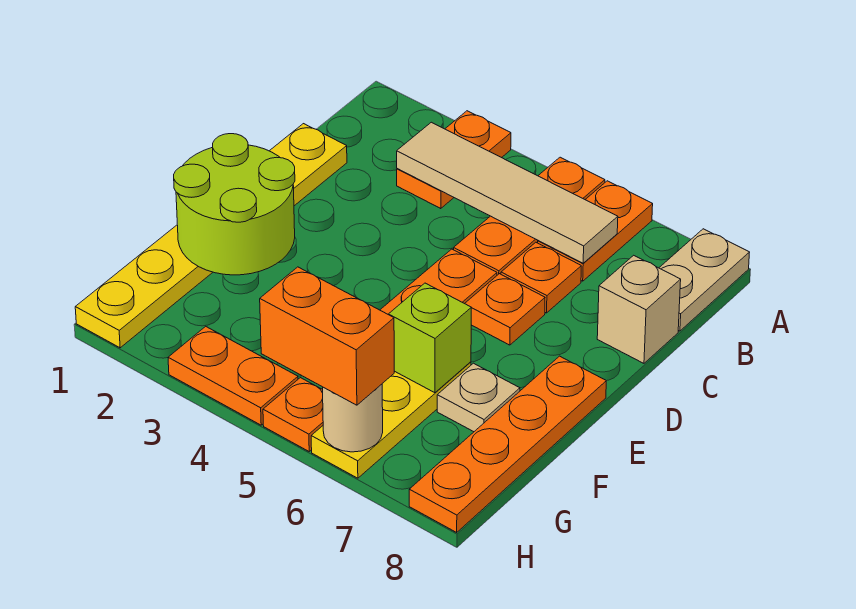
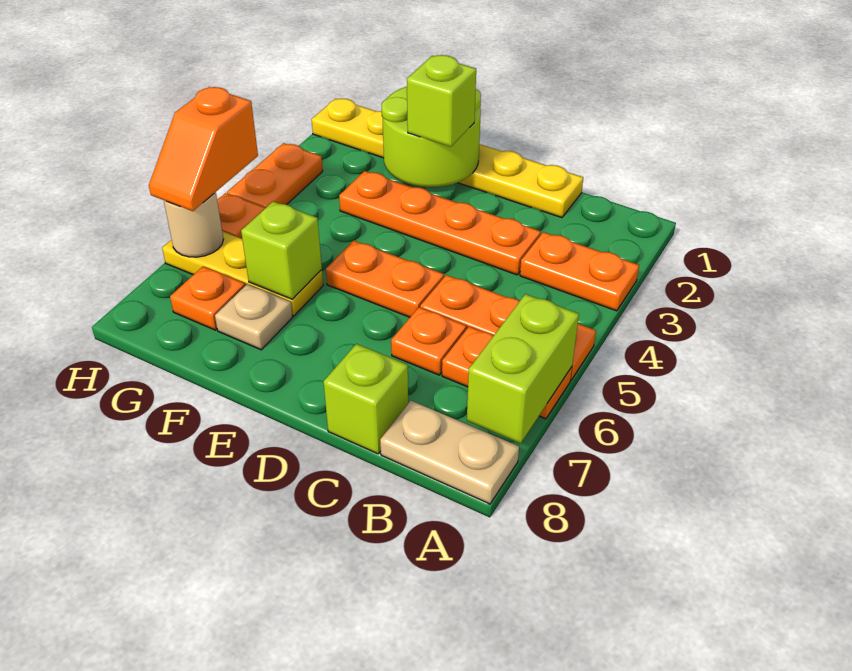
none -> lime 1x2 brick [467,294,579,443]
tan 1x4 tile [397,122,618,263] -> none
tan 1x1 brick [597,255,681,363] -> lime 1x1 brick [324,344,408,454]
orange 1x1 plate [465,274,545,345] -> orange 1x1 plate moved to [170,266,245,330]
none -> lime 1x1 brick [407,55,476,147]
orange 1x4 plate [409,356,606,532] -> orange 1x4 plate moved to [339,171,541,275]
orange 1x2 brick [260,267,394,405] -> orange 1x2 slope [149,87,258,211]

